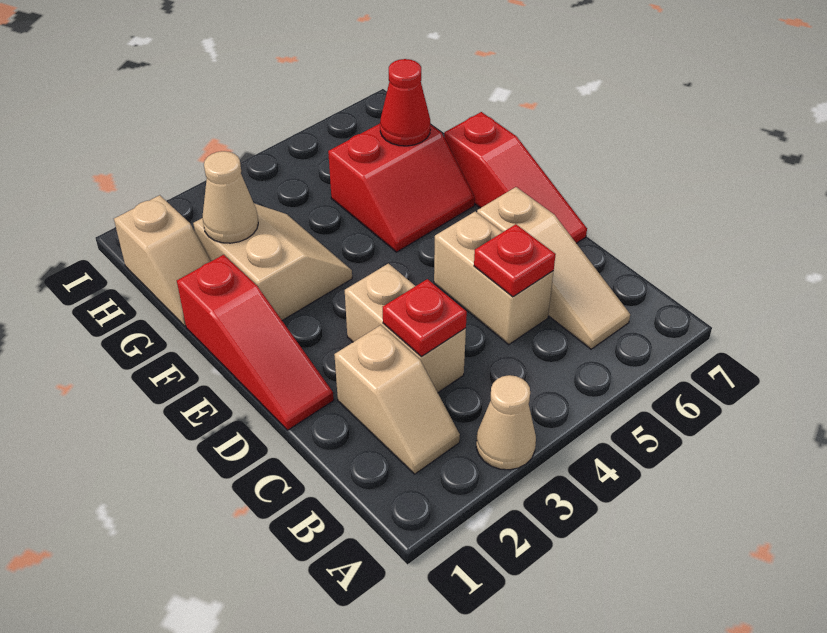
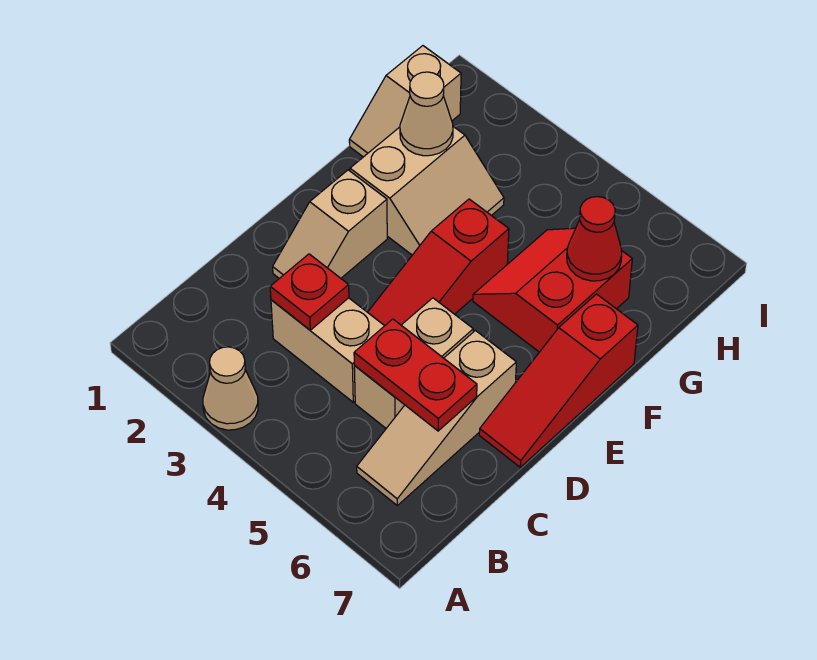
tan 1x2 slope [334,325,460,474] -> tan 1x2 slope moved to [273,170,387,278]
tan 1x2 brick [345,264,466,392] -> tan 1x2 brick turned to [271,298,384,402]
red 1x1 plate [474,224,556,297] -> red 1x2 plate [354,319,477,431]
red 1x3 slope [177,255,334,430] -> red 1x3 slope moved to [368,199,509,326]
red 2x2 slope [328,124,475,252] -> red 2x2 slope turned to [473,228,632,352]

